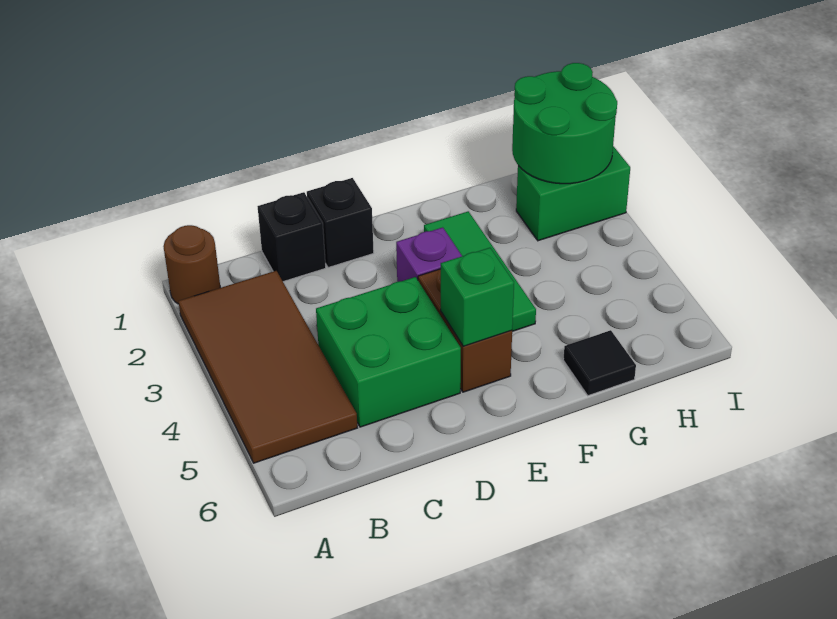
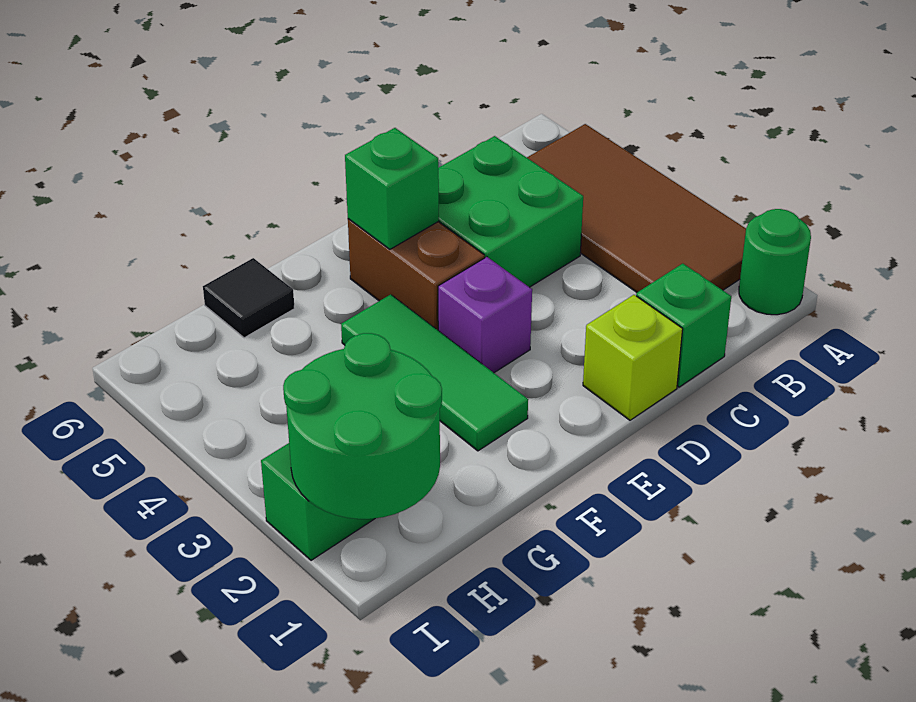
brown 1x1 round brick [163,225,220,304] -> green 1x1 round brick [739,209,811,315]
black 1x1 brick [258,192,326,282] -> green 1x1 brick [636,264,731,387]
black 1x1 brick [307,178,374,268] -> lime 1x1 brick [583,295,683,420]

